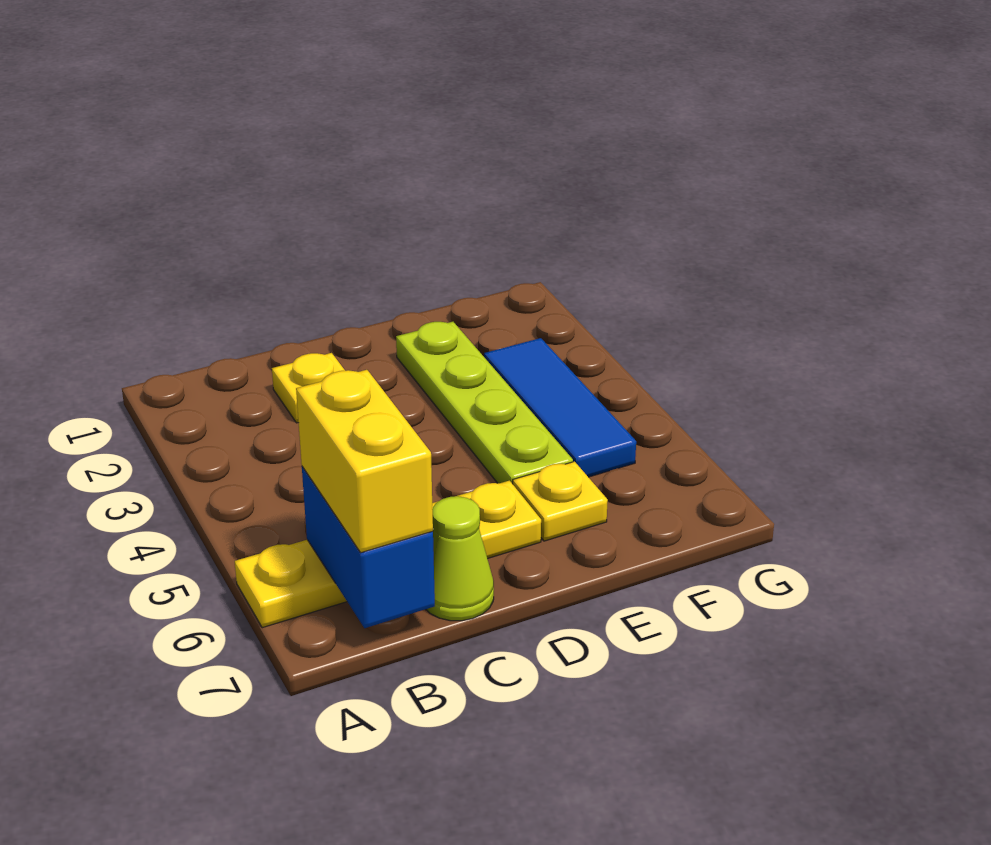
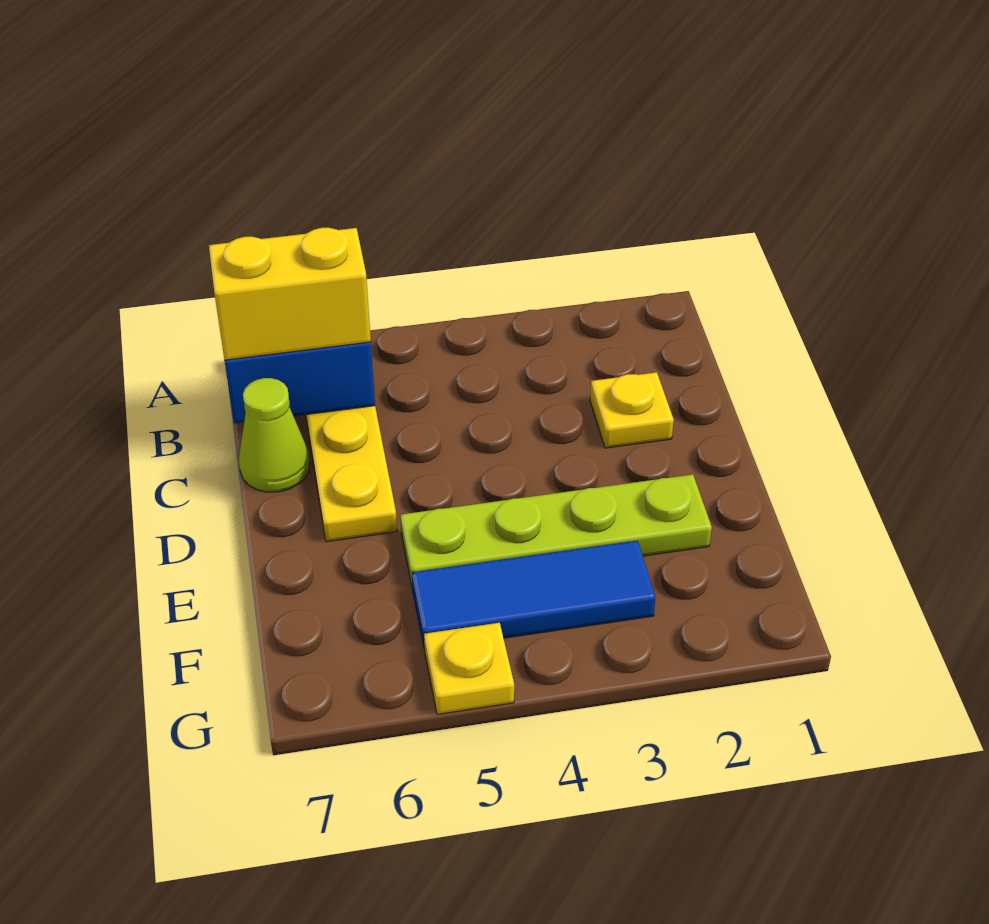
yellow 1x1 plate [513,462,608,541] -> yellow 1x1 plate moved to [424,623,514,714]

